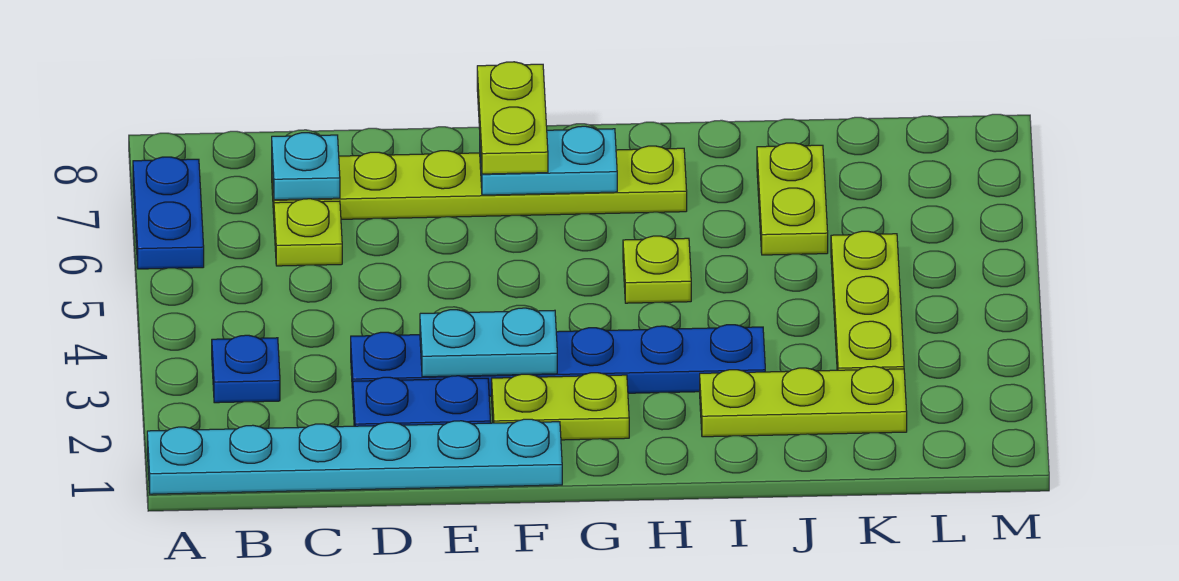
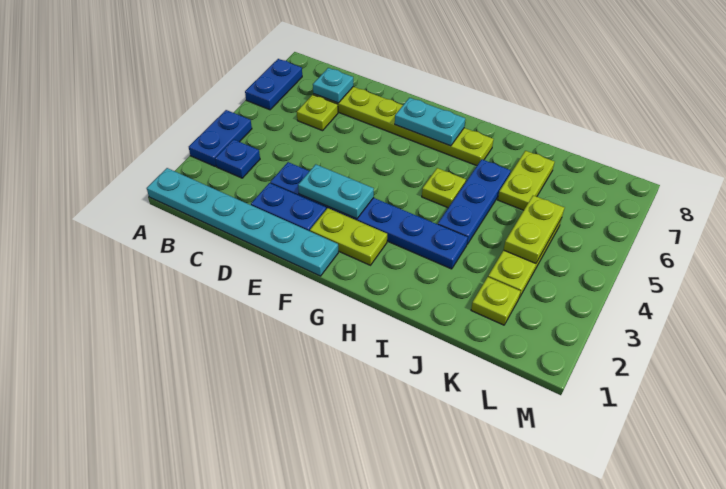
none -> blue 1x2 plate [189,110,252,166]
lime 1x2 plate [477,62,548,174] -> lime 1x2 plate moved to [504,195,564,263]
lime 1x3 plate [700,366,907,437] -> lime 1x1 plate [471,277,520,325]
none -> blue 1x3 plate [438,159,511,244]

